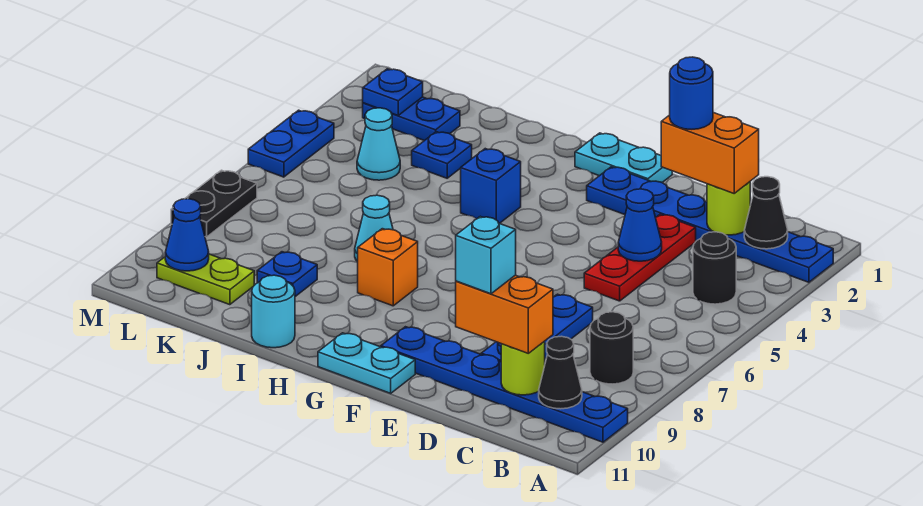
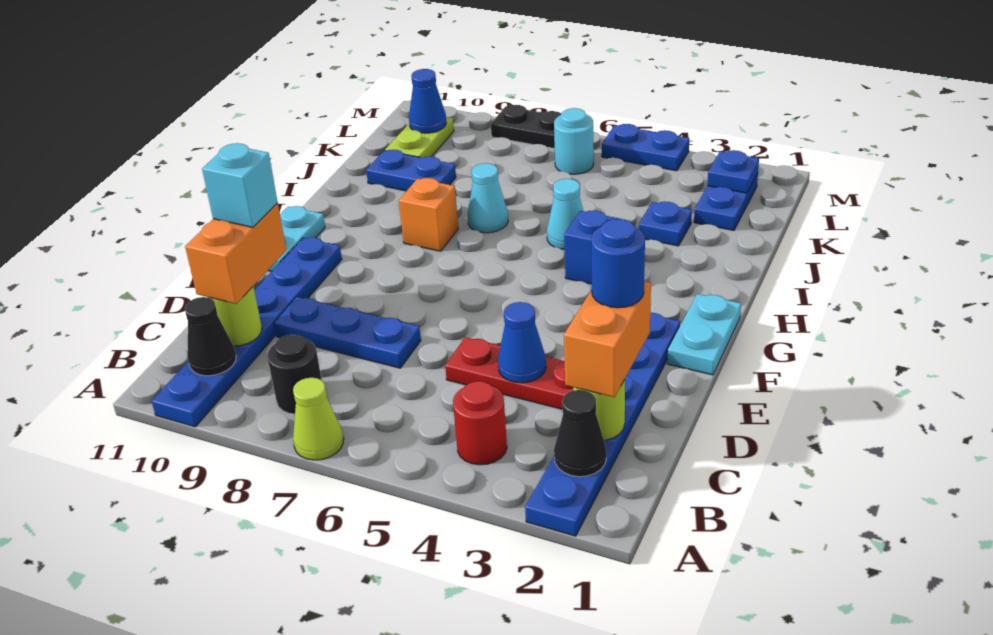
none -> lime 1x1 cone [293,378,344,460]
black 1x1 round brick [693,232,736,304] -> red 1x1 round brick [453,381,507,465]
cyan 1x1 round brick [252,275,295,348] -> cyan 1x1 round brick moved to [554,108,594,174]
blue 1x1 plate [257,252,317,297] -> blue 1x2 plate [366,150,456,191]
cyan 1x1 cone [357,108,400,180] -> cyan 1x1 cone moved to [547,179,583,249]

